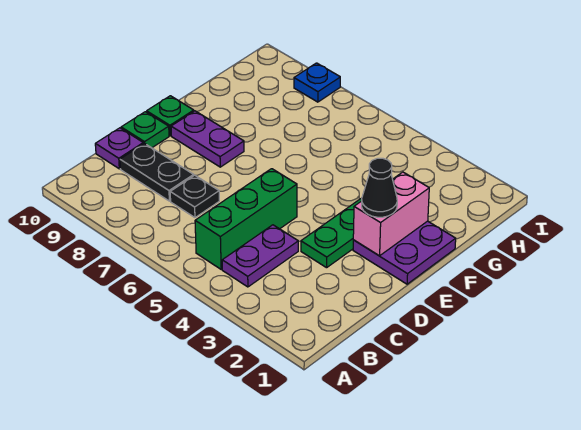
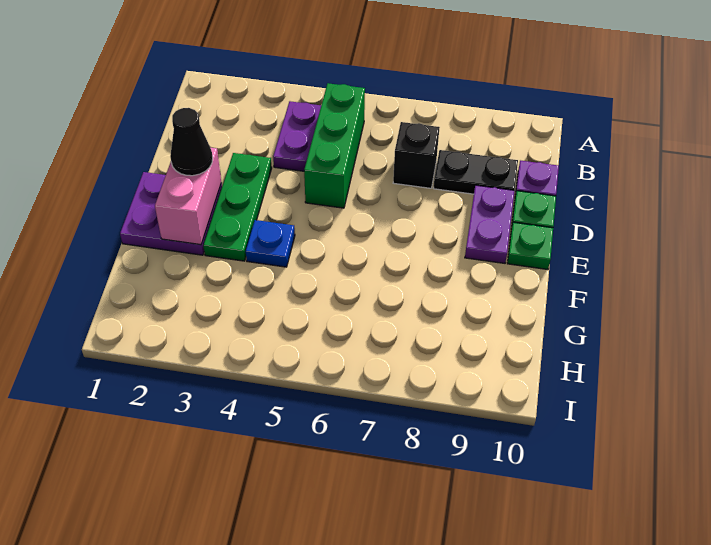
black 1x1 plate [170,175,219,217] -> black 1x1 brick [393,122,440,188]
purple 1x2 plate [171,111,244,167] -> purple 1x2 plate turned to [465,185,515,263]
blue 1x1 plate [294,63,340,102] -> blue 1x1 plate moved to [246,220,295,267]

